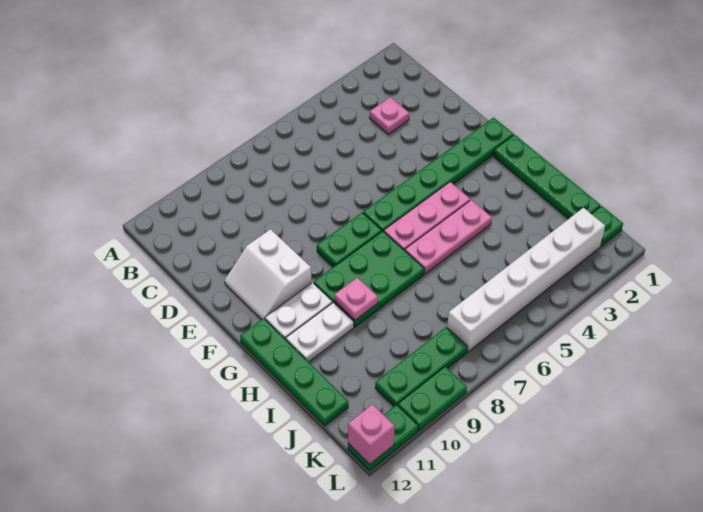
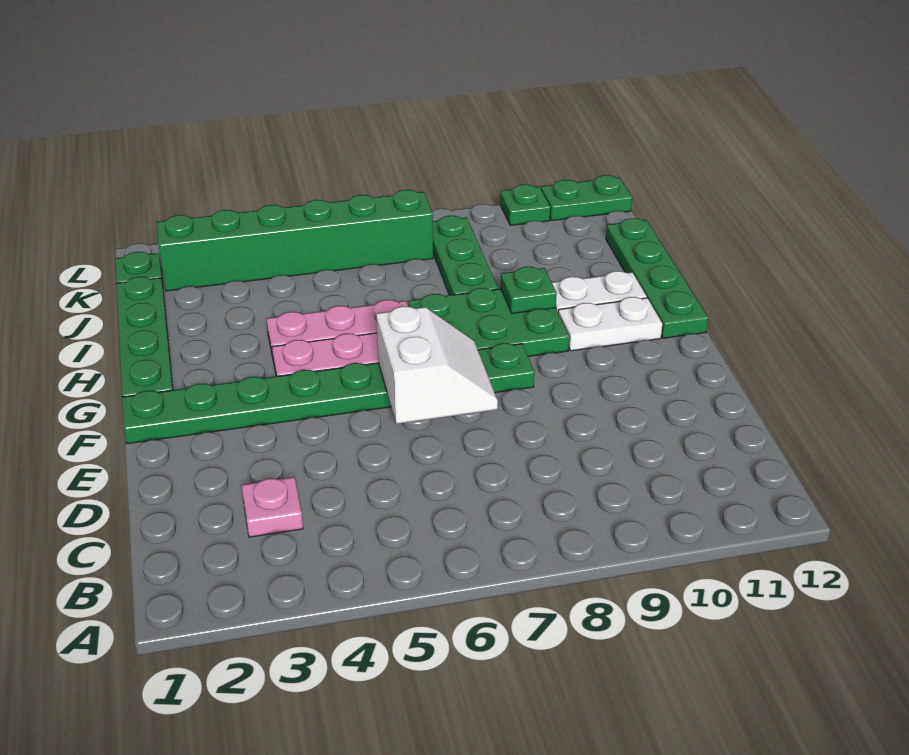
white 2x2 slope [225,229,311,320] -> white 2x2 slope moved to [376,306,498,424]
pink 1x1 plate [334,278,378,320] -> green 1x1 plate [501,267,557,313]
white 1x6 brick [447,208,605,352] -> green 1x6 brick [156,190,433,291]
green 1x3 plate [375,327,468,406] -> green 1x3 plate turned to [433,215,498,295]
green 1x2 plate [398,367,467,430] -> green 1x1 plate [500,184,550,225]
pink 1x1 brick [348,404,395,464] -> none

